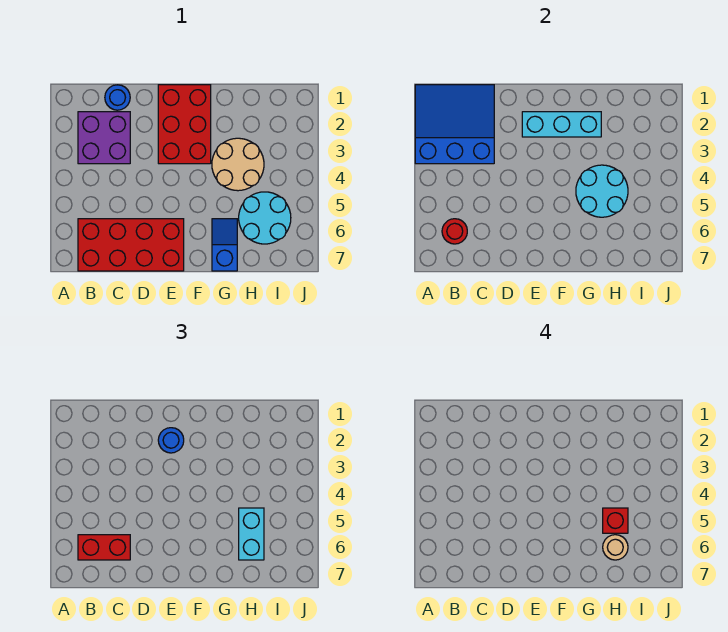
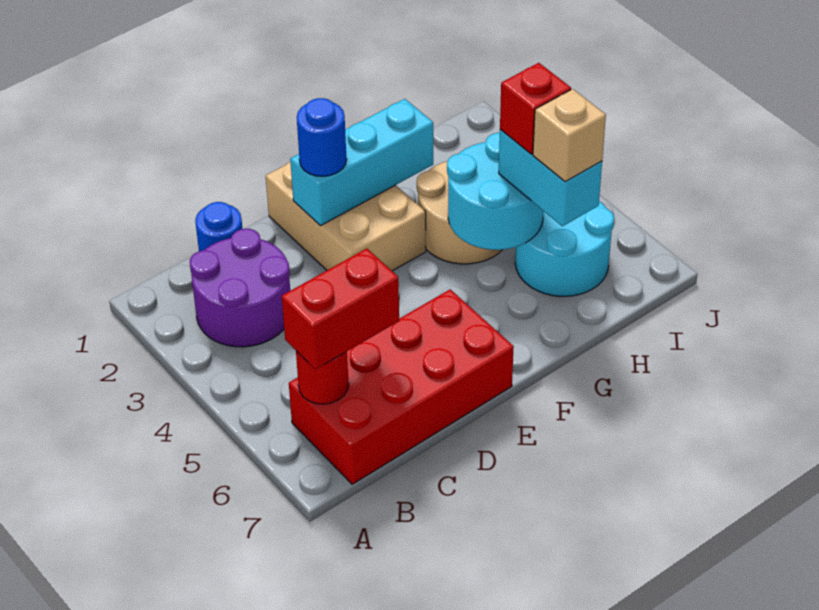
blue 3x3 slope [415,85,494,164] -> none
purple 2x2 brick [78,112,130,164] -> purple 2x2 round brick [190,229,290,347]
red 2x3 brick [158,85,211,164] -> tan 2x3 brick [266,162,426,271]
blue 1x2 slope [212,219,237,271] -> none
tan 1x1 round brick [603,535,628,560] -> tan 1x1 brick [533,89,606,182]

